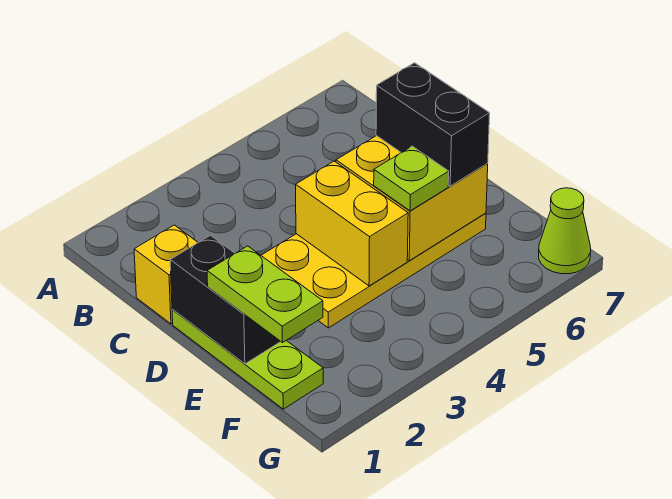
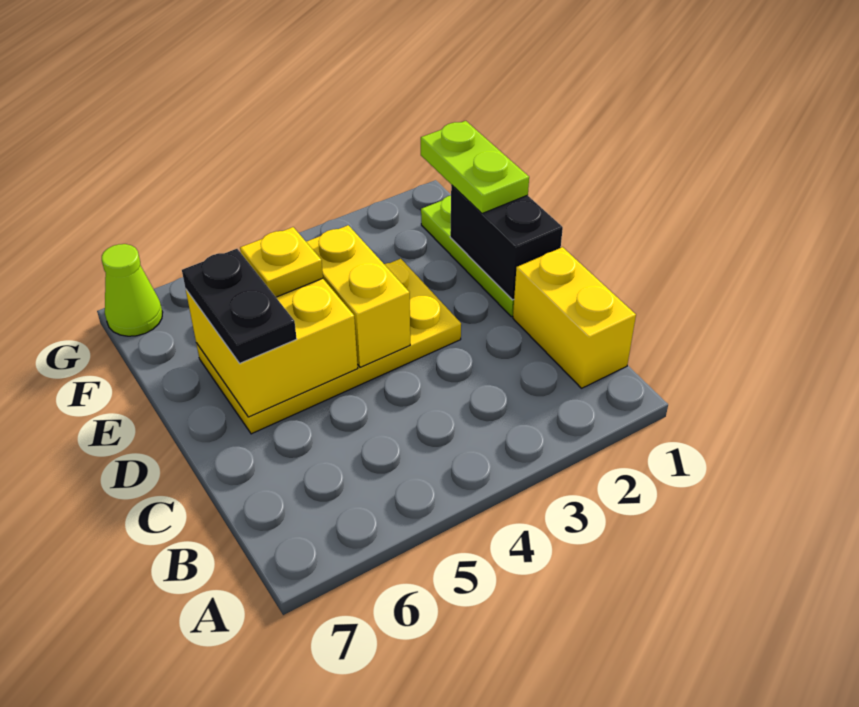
yellow 1x1 brick [134,225,198,324] -> yellow 1x2 brick [513,247,636,388]
black 1x2 brick [376,63,490,186] -> black 1x2 plate [182,249,297,363]
lime 1x1 plate [374,146,449,211] -> yellow 1x1 plate [240,227,323,297]

